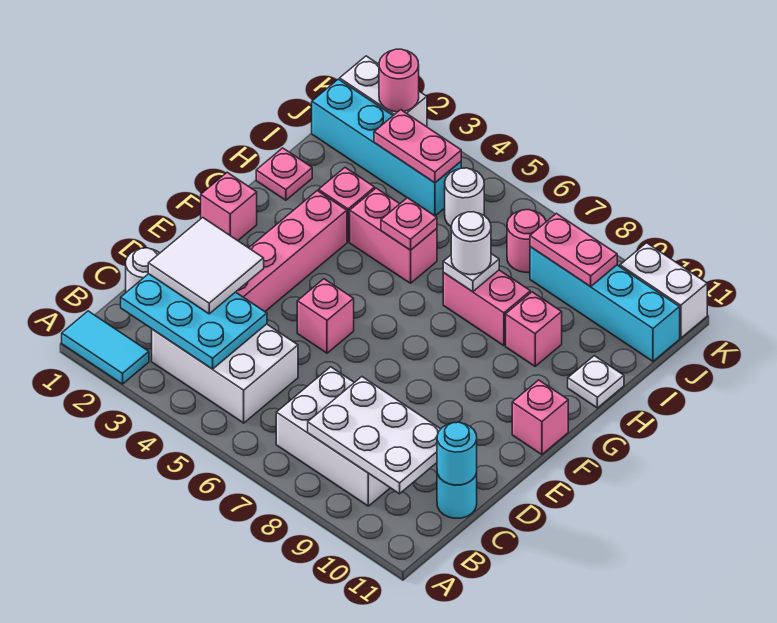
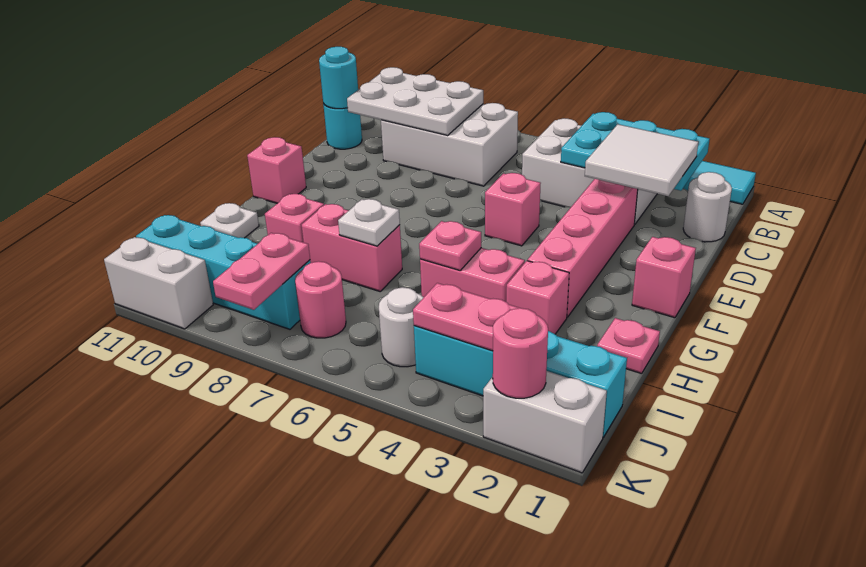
white 1x1 round brick [451,212,491,275] -> none
pink 1x2 plate [530,214,617,287] -> pink 1x2 plate turned to [213,233,310,310]

